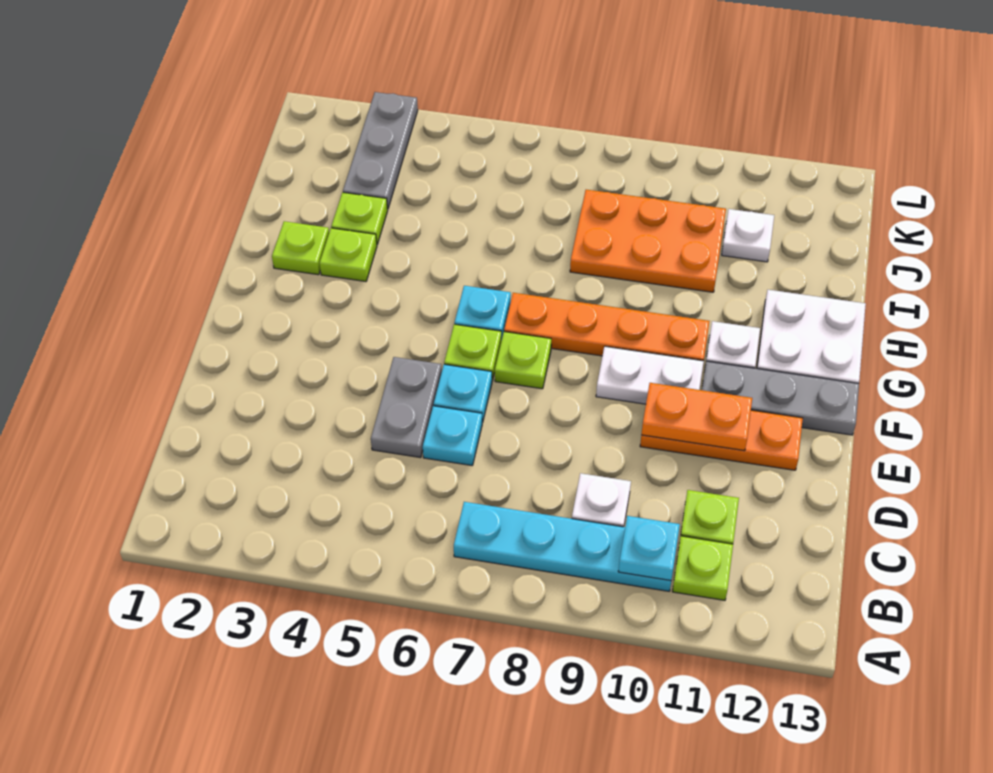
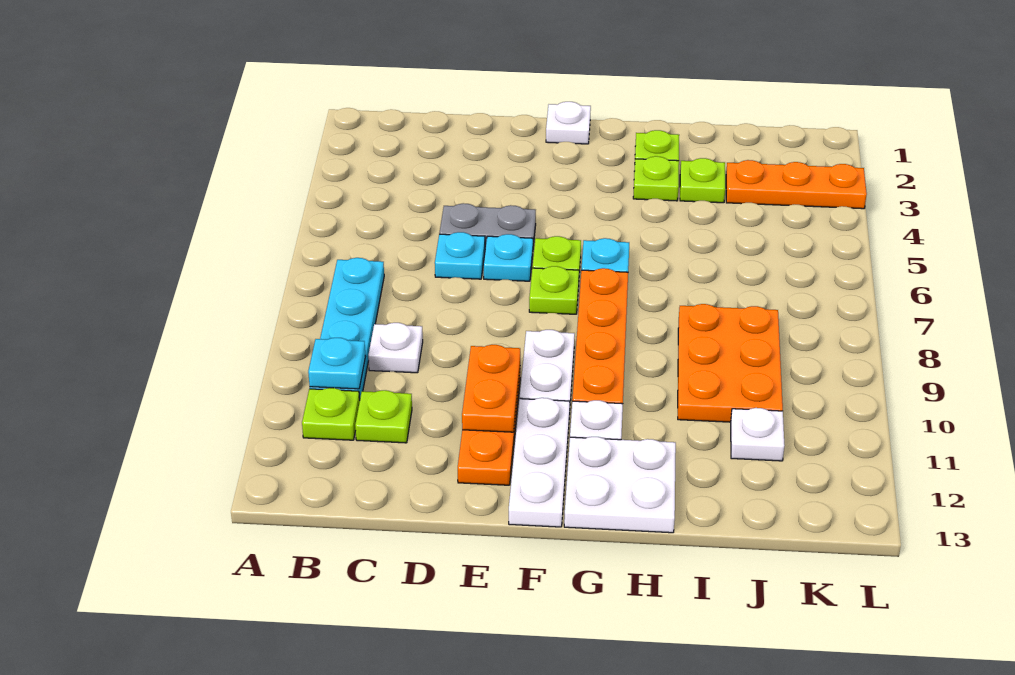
none -> white 1x1 plate [546,102,591,144]
grey 1x3 plate [702,361,859,435] -> white 1x3 plate [509,398,570,527]
grey 1x3 plate [343,92,418,209] -> orange 1x3 plate [726,160,867,209]

